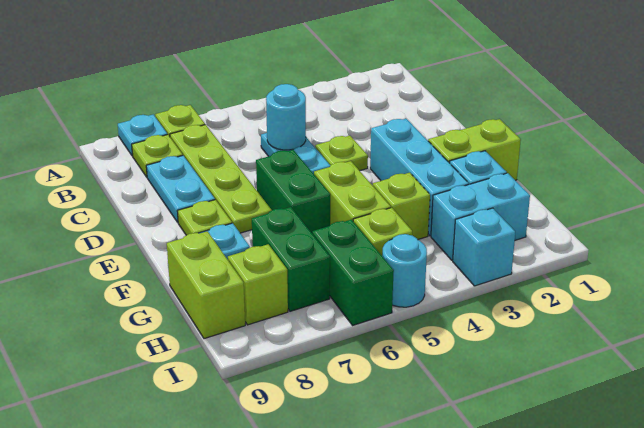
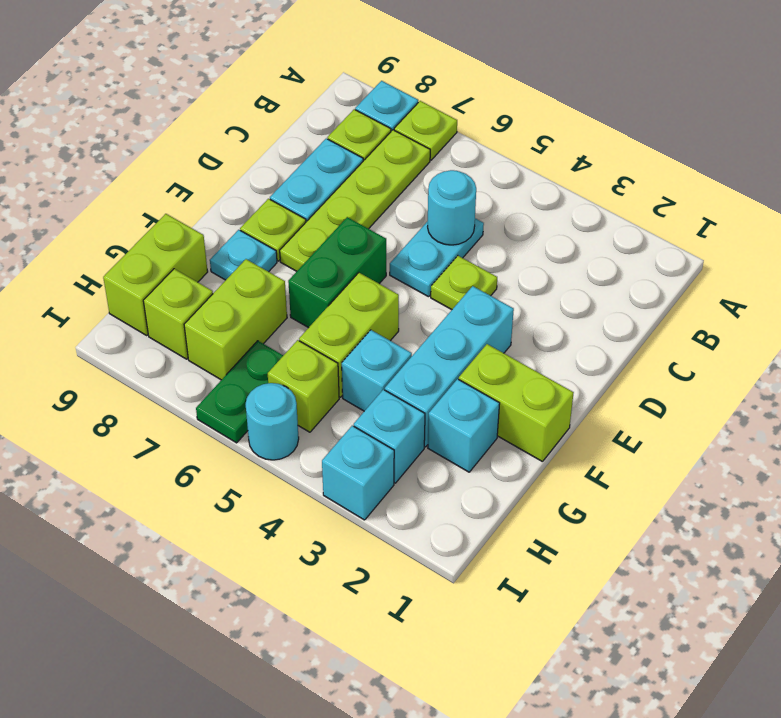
lime 1x1 brick [373,173,430,239] -> cyan 1x1 brick [342,330,412,411]
green 1x2 brick [252,207,330,311] -> lime 1x2 brick [184,259,287,380]
cyan 1x2 brick [431,173,530,260] -> cyan 1x1 brick [354,390,425,483]
green 1x2 brick [312,220,394,325] -> green 1x2 plate [196,341,283,443]

